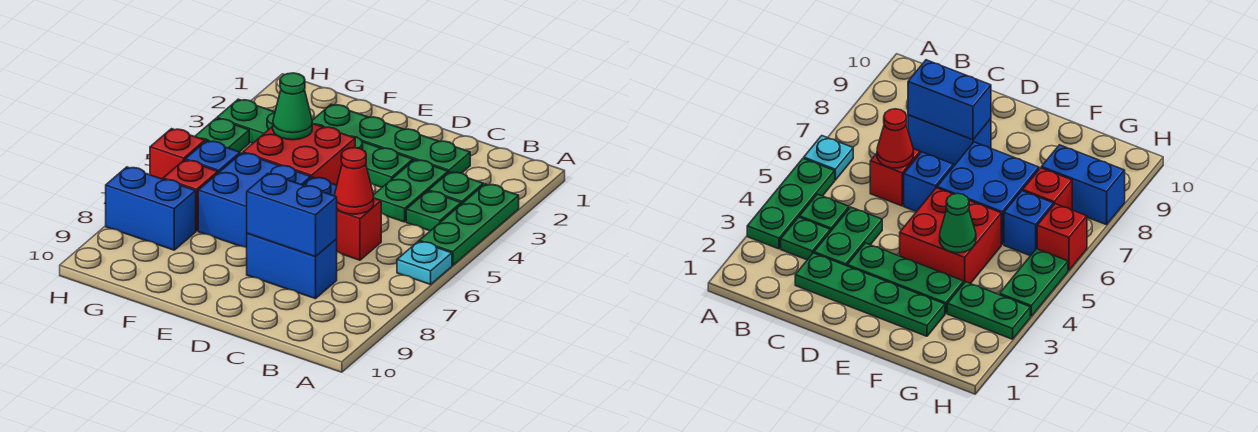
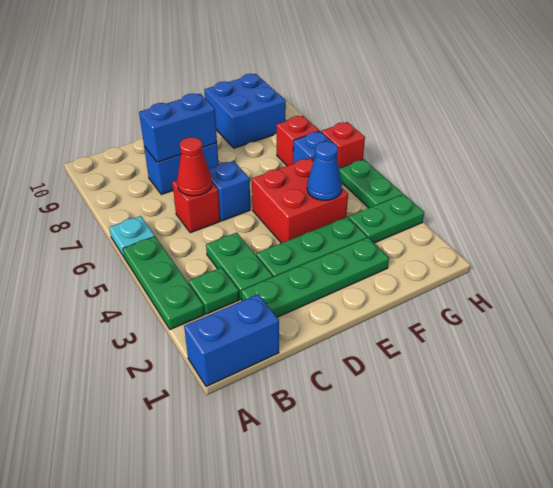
green 1x1 plate [406,191,461,231] -> none
blue 2x2 brick [198,153,311,248] -> blue 2x2 brick moved to [205,74,286,148]
green 1x1 cone [273,73,312,140] -> blue 1x1 cone [307,141,342,200]
blue 1x2 brick [106,167,196,250] -> blue 1x2 brick moved to [184,294,279,387]

